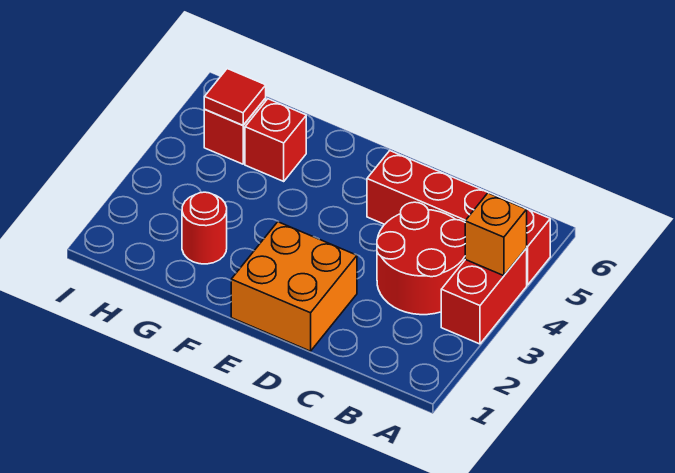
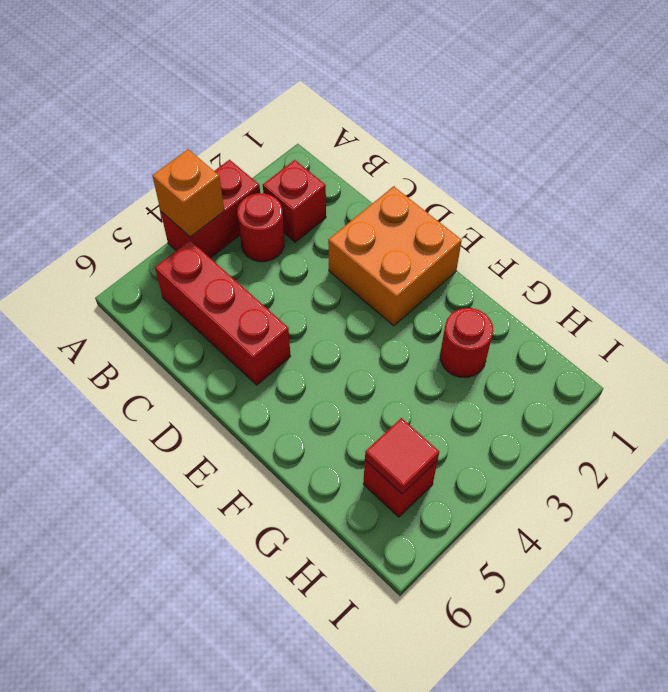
red 1x4 brick [367,151,550,285] -> red 1x3 brick [155,241,291,385]
red 2x2 round brick [377,202,465,315] -> red 1x1 round brick [237,193,284,262]
red 1x1 brick [245,99,306,181] -> red 1x1 brick moved to [263,160,326,242]

